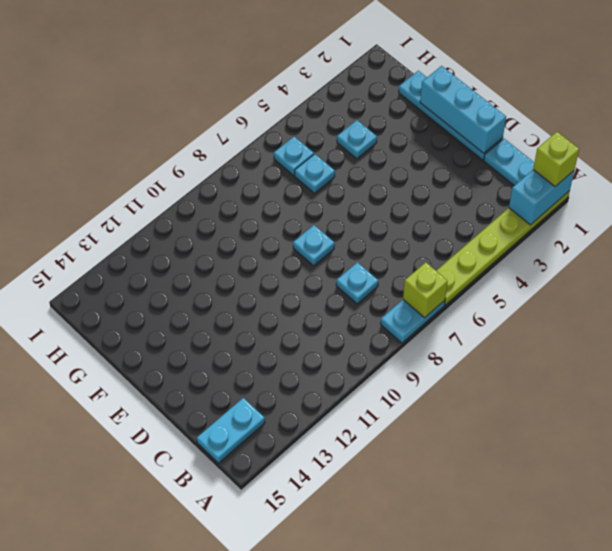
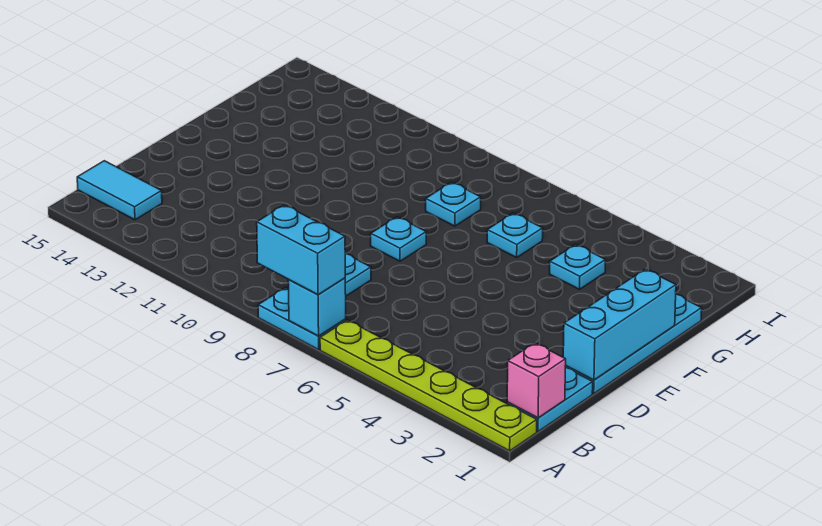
cyan 1x2 brick [509,170,574,225] -> cyan 1x2 brick moved to [257,205,345,295]
lime 1x1 brick [533,132,579,186] -> none
lime 1x1 brick [403,262,448,318] -> cyan 1x1 brick [288,278,346,336]
none -> pink 1x1 brick [507,343,566,418]
cyan 1x2 plate [197,398,265,463] -> cyan 1x2 tile [77,161,162,220]
cyan 1x1 plate [274,137,314,175] -> cyan 1x1 plate moved to [426,182,481,226]

